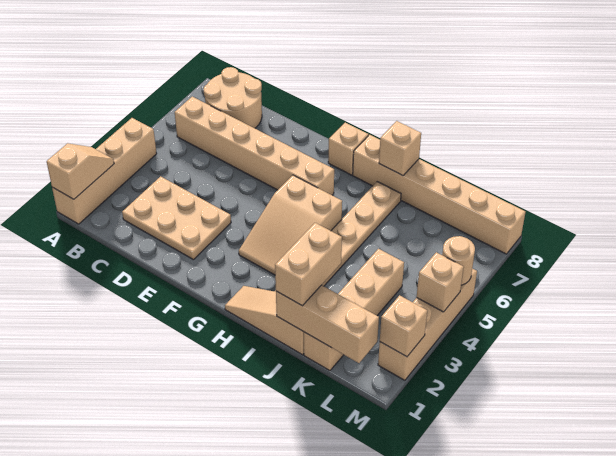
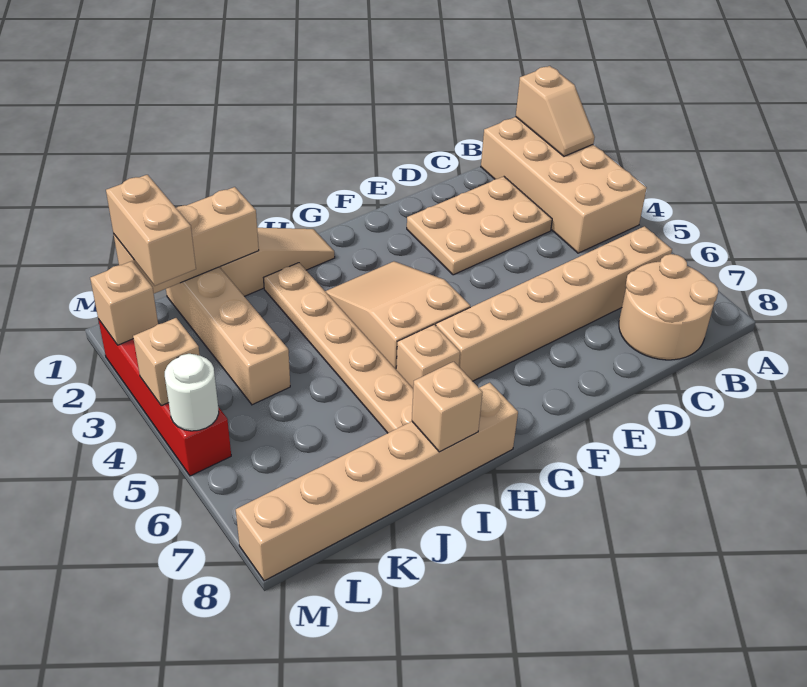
tan 1x4 brick [52,118,157,224] -> tan 2x4 brick [481,117,647,253]
tan 1x1 brick [328,123,368,175] -> tan 1x1 brick moved to [396,325,460,388]
tan 1x2 brick [275,223,342,306] -> tan 1x2 brick moved to [106,175,196,286]
tan 1x4 brick [378,269,477,380] -> red 1x4 brick [98,319,231,476]
tan 1x1 round brick [442,236,475,285] -> white 1x1 round brick [165,354,219,431]

